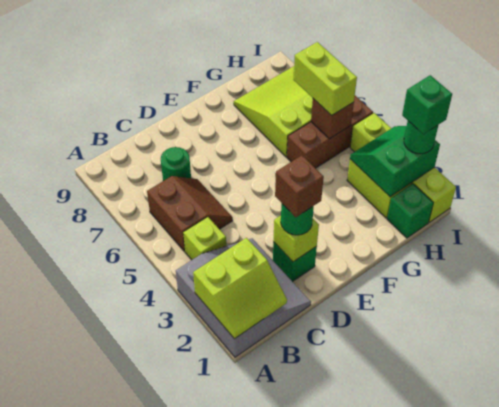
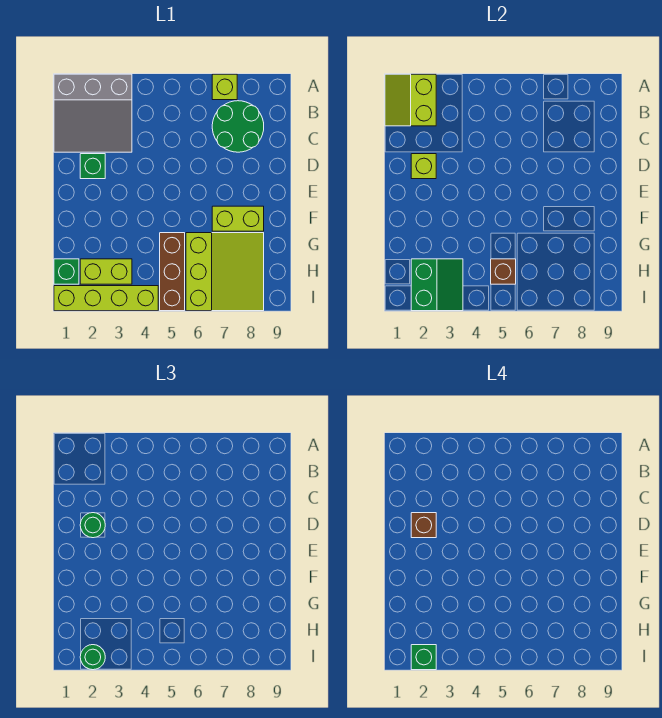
lime 1x1 brick [183,217,226,260] -> lime 1x1 brick moved to [212,74,237,100]
brown 2x2 slope [147,176,233,251] -> none
green 1x1 round brick [161,147,191,181] -> green 2x2 round brick [212,101,264,152]
lime 1x2 brick [293,42,357,115] -> lime 1x2 brick moved to [212,206,264,231]

